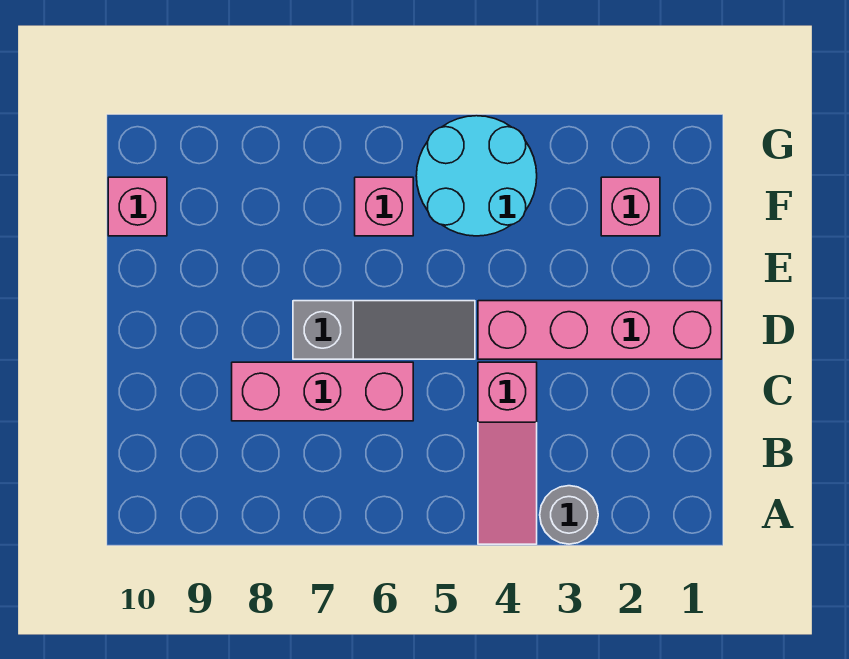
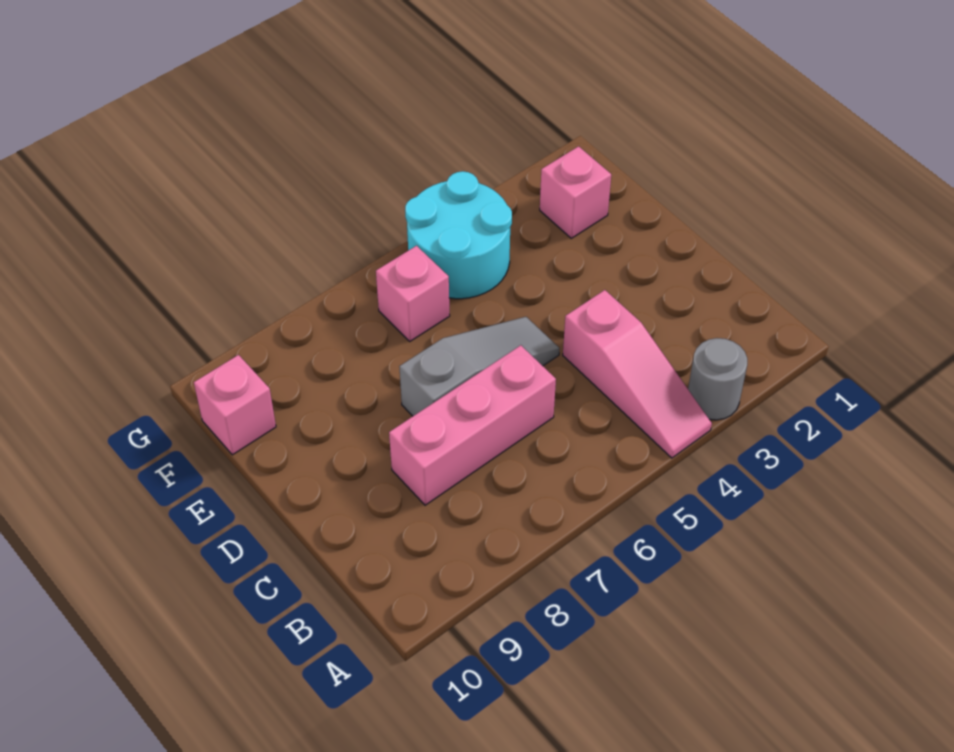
pink 1x4 brick [478,301,722,359] -> none

